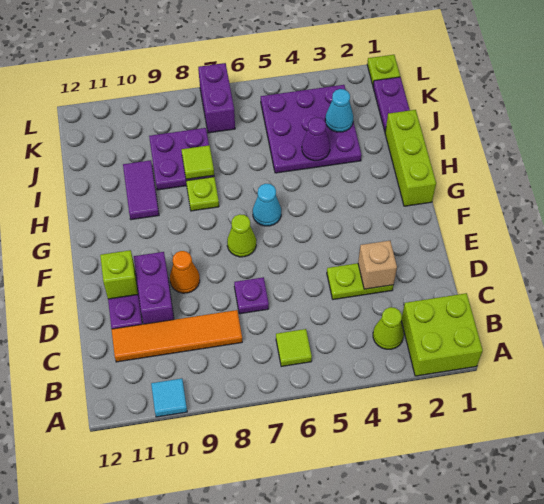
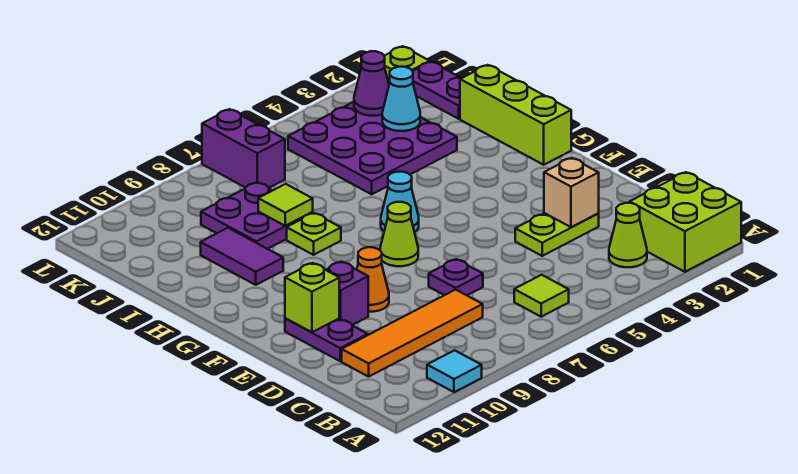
purple 1x2 brick [134,252,174,324] -> purple 1x1 brick [326,262,368,325]
purple 1x1 cone [302,117,330,161] -> purple 1x1 cone moved to [354,51,389,116]

